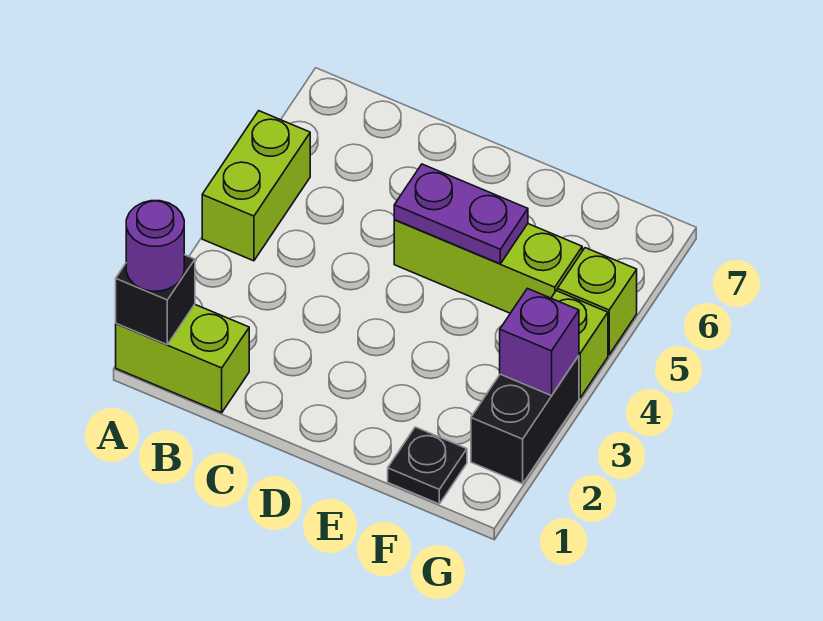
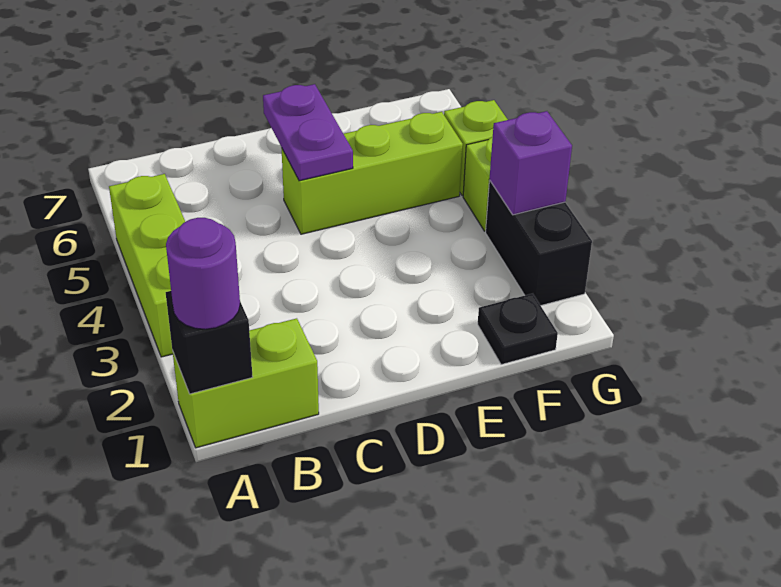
lime 1x2 brick [202,111,310,261] -> lime 1x3 brick [109,174,185,357]
purple 1x2 plate [394,164,528,264] -> purple 1x2 plate turned to [263,84,353,181]

